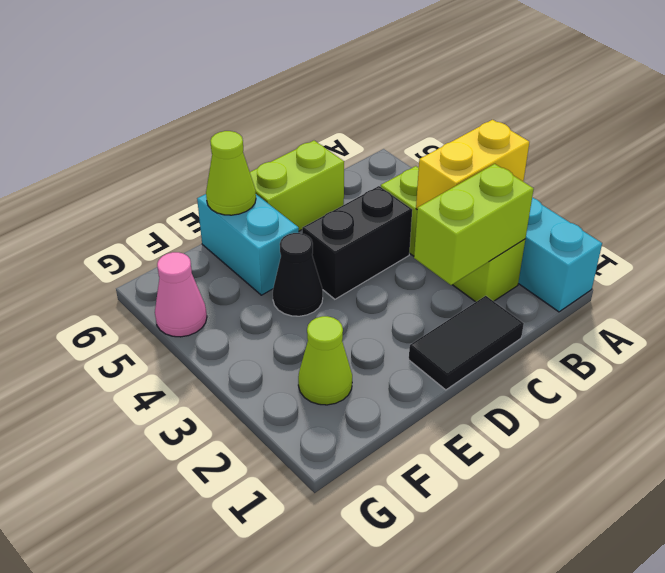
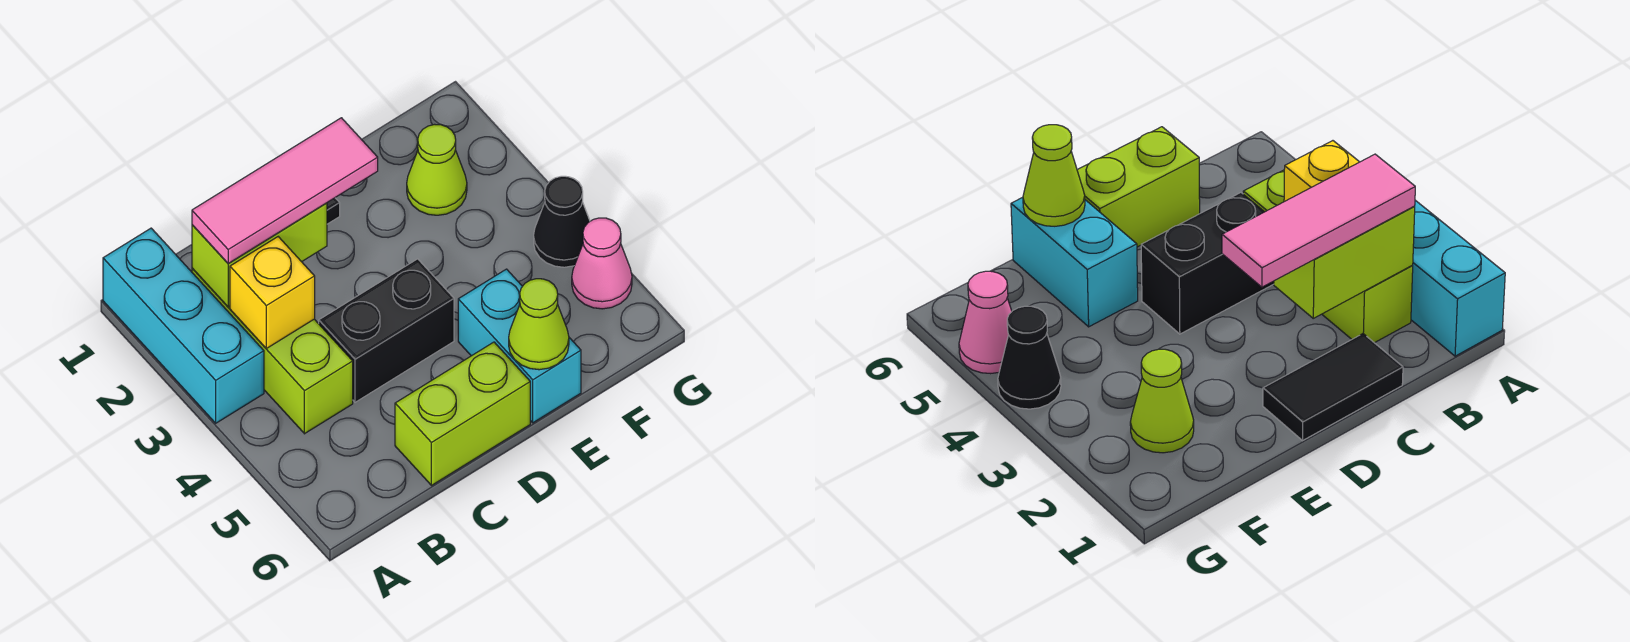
yellow 1x2 brick [416,120,529,209] -> yellow 1x1 brick [230,237,315,348]
none -> pink 1x3 tile [192,118,378,264]
black 1x1 cone [273,233,323,316] -> black 1x1 cone moved to [534,176,590,267]

